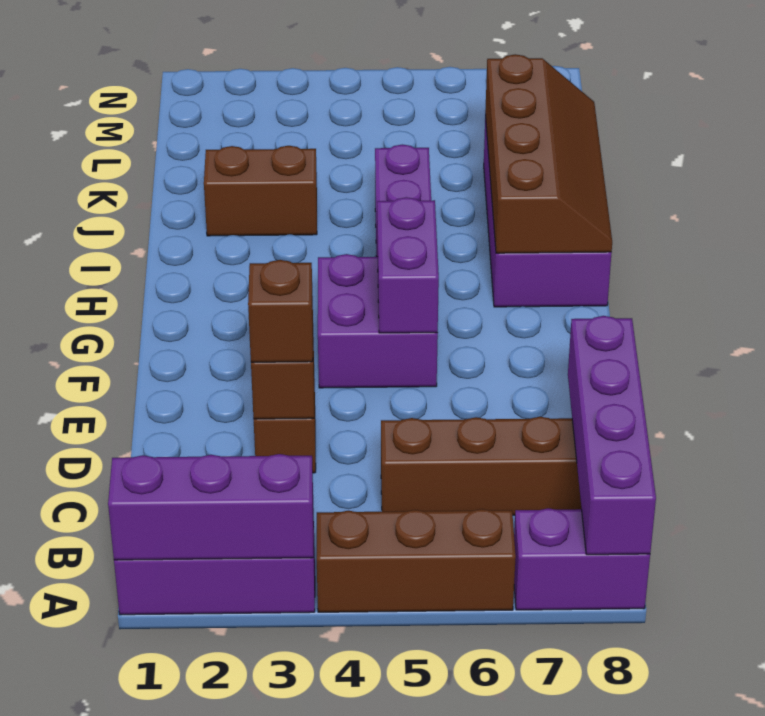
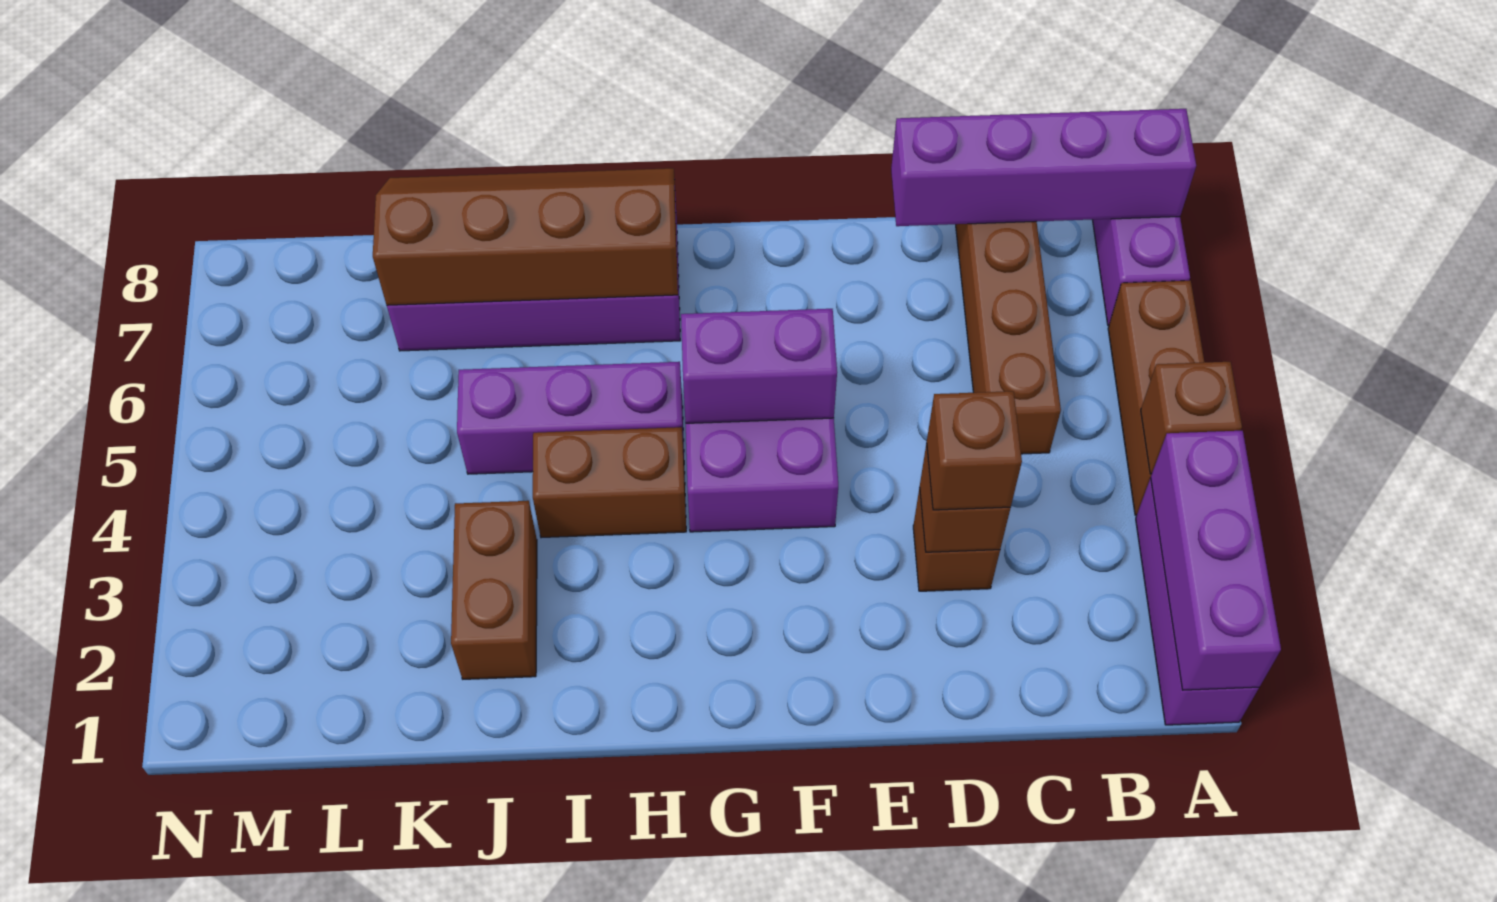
none -> brown 1x1 brick [1141,362,1242,474]
none -> brown 1x2 brick [533,427,686,538]

